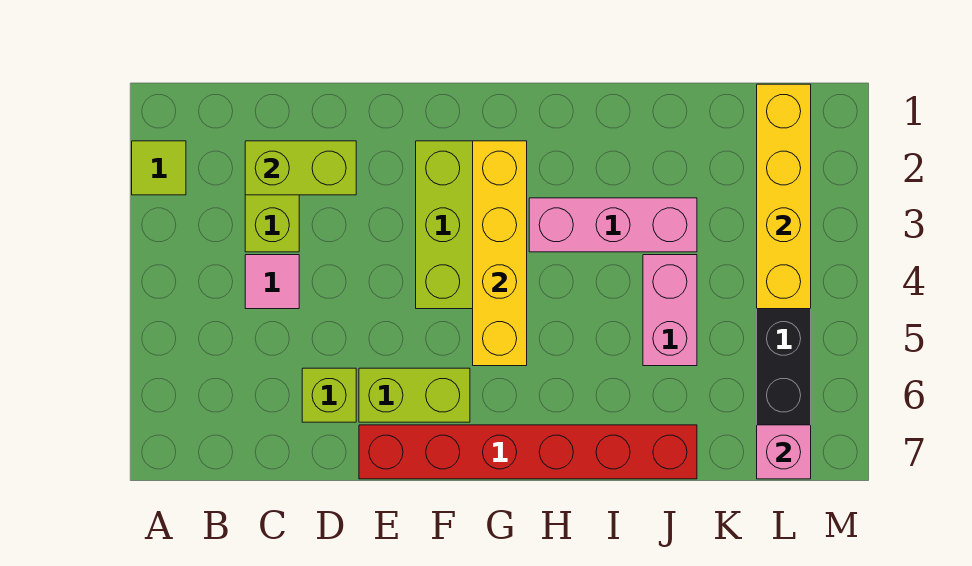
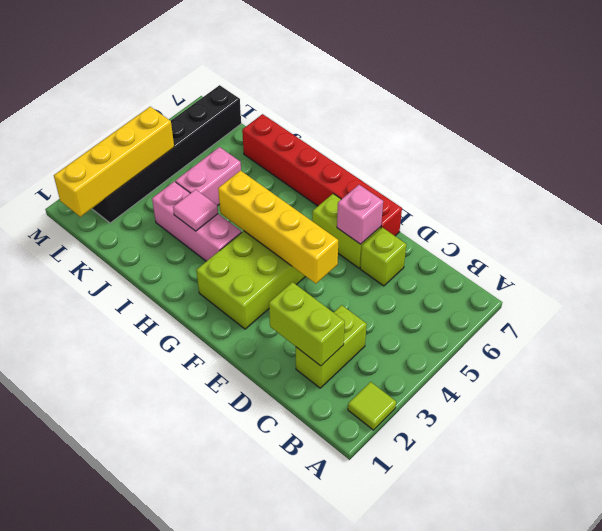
pink 1x1 tile [245,255,299,309] -> pink 1x1 tile moved to [173,189,218,231]
yellow 1x4 brick [473,141,527,366] -> yellow 1x4 brick turned to [218,171,338,284]
pink 1x1 brick [757,425,811,479] -> pink 1x1 brick moved to [337,185,383,244]

